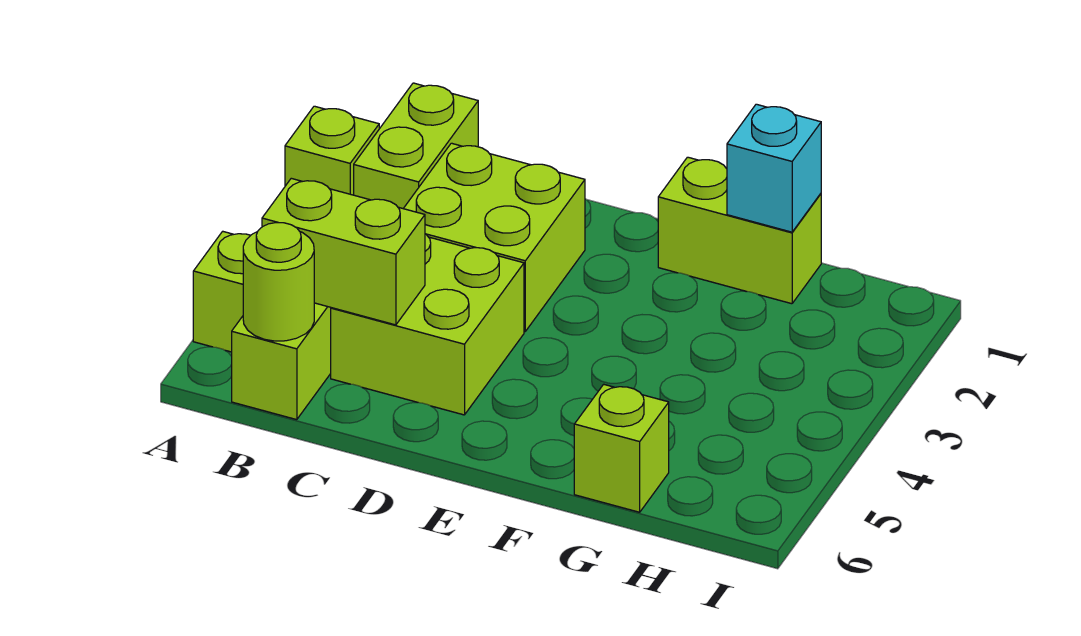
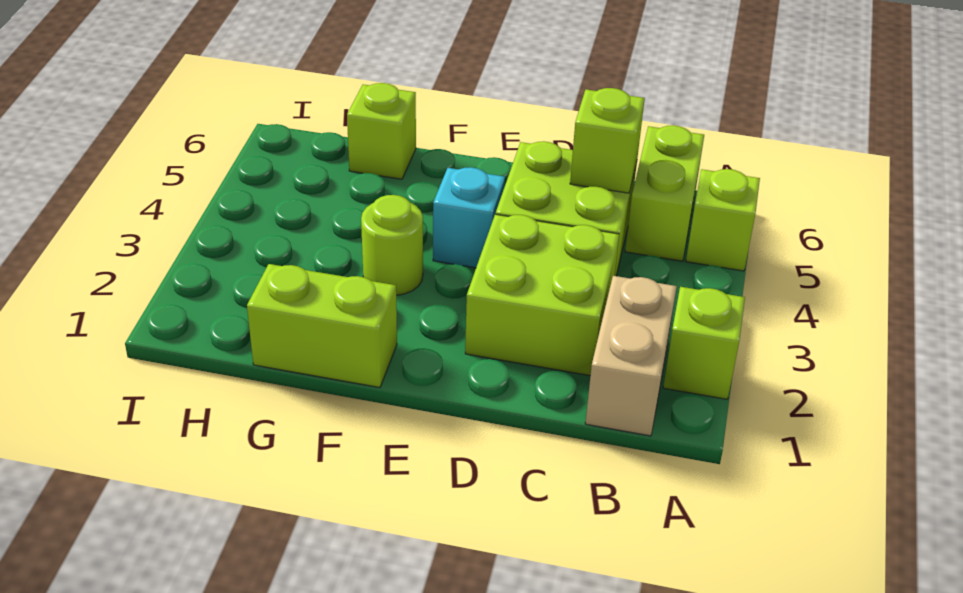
lime 1x2 brick [354,83,478,208] -> tan 1x2 brick [585,276,677,436]
lime 1x2 brick [262,178,425,325] -> lime 1x1 brick [570,88,645,193]
lime 1x1 round brick [243,223,314,341] -> lime 1x1 round brick moved to [361,195,423,295]
cyan 1x1 brick [727,104,821,232] -> cyan 1x1 brick moved to [433,167,505,268]

